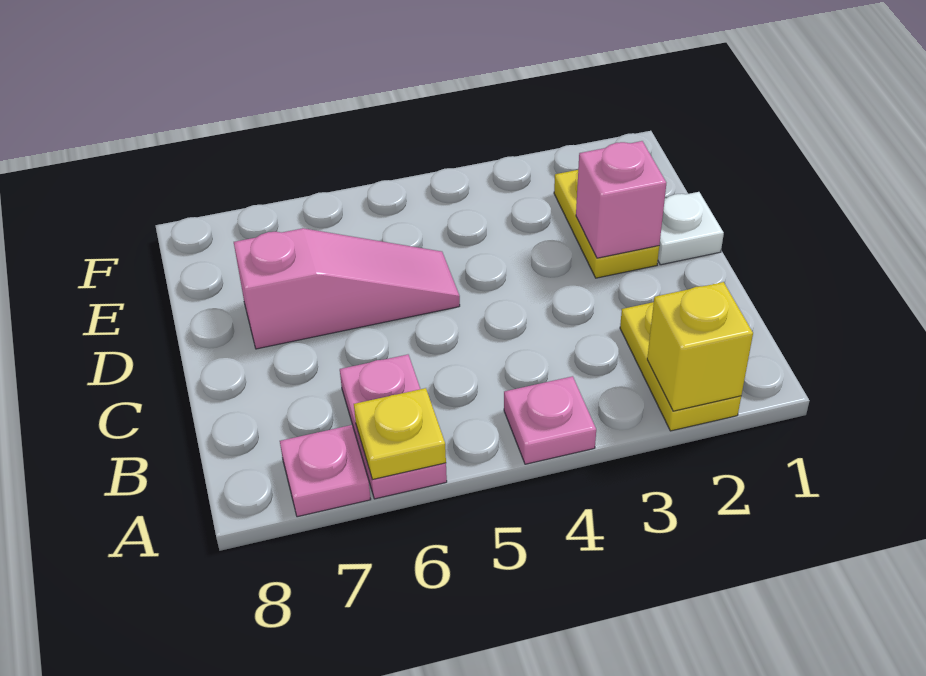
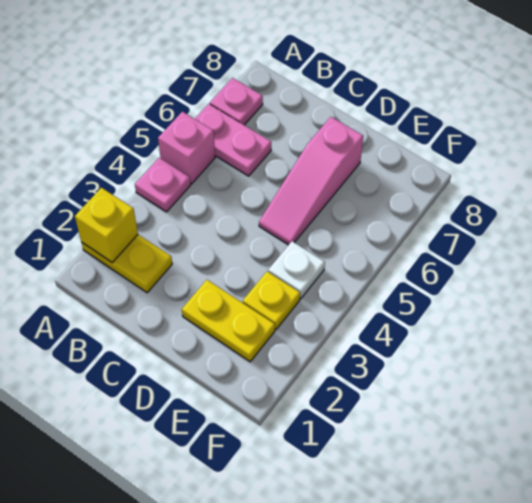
yellow 1x1 plate [354,388,446,480] -> yellow 1x1 plate moved to [243,271,300,330]
white 1x1 plate [658,192,724,265] -> white 1x1 plate moved to [268,241,325,298]
pink 1x1 brick [576,141,666,258] -> pink 1x1 brick moved to [158,112,215,184]

